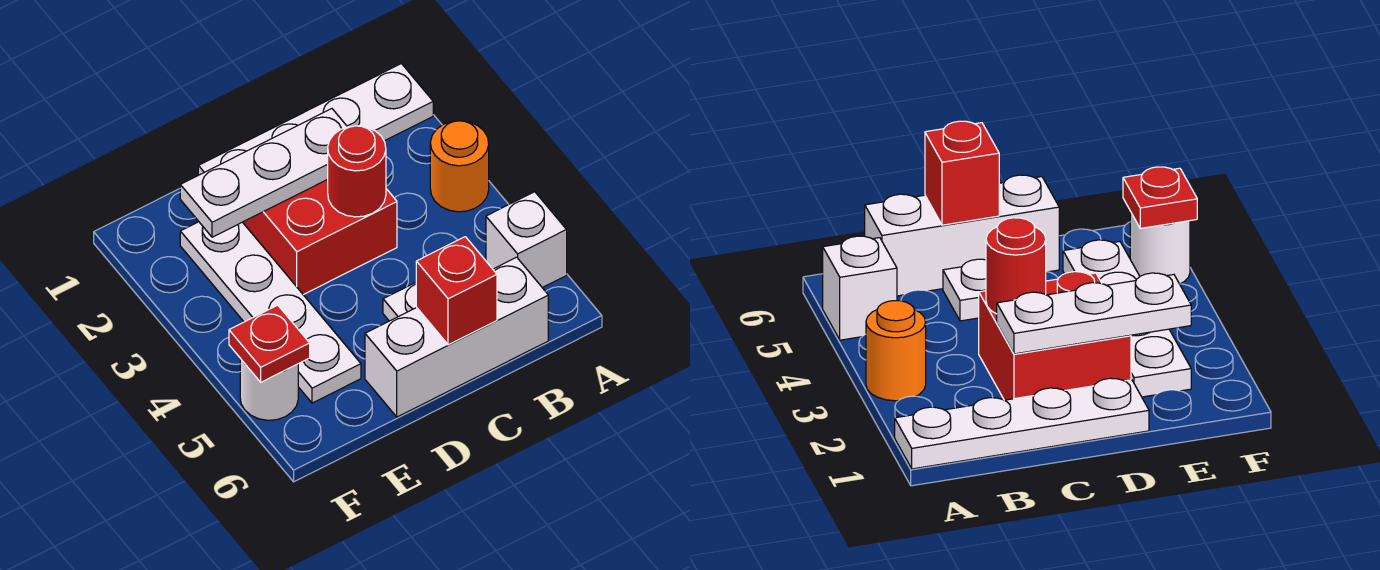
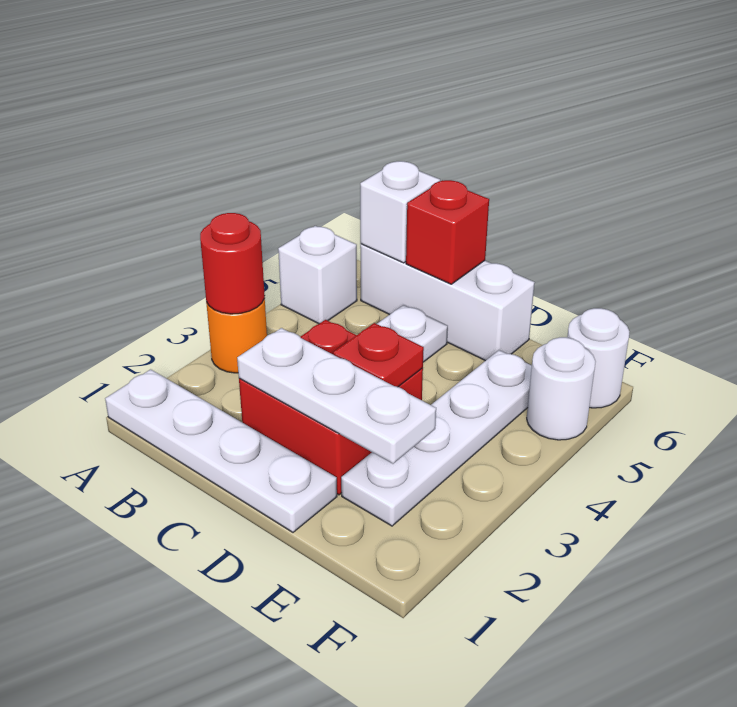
none -> white 1x1 brick [360,161,440,263]
red 1x1 round brick [328,126,386,217] -> red 1x1 round brick moved to [200,213,265,314]
red 1x1 plate [229,305,310,382] -> red 1x1 plate moved to [333,323,424,387]
none -> white 1x1 round brick [567,308,630,408]

